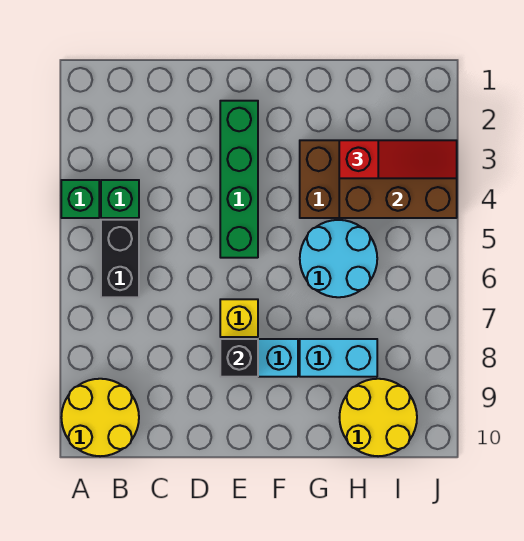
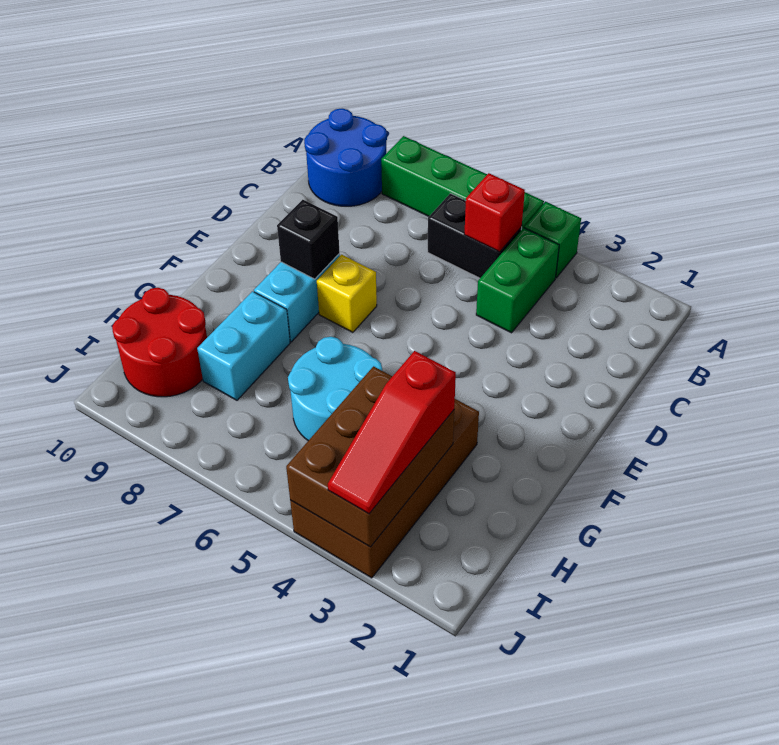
yellow 2x2 round brick [61,379,139,456] -> blue 2x2 round brick [304,109,387,206]
green 1x1 brick [101,180,139,218] -> green 1x2 brick [476,228,559,333]
none -> red 1x1 brick [464,173,525,252]
green 1x4 brick [220,101,258,258] -> green 1x4 brick moved to [381,136,544,230]
yellow 2x2 round brick [339,379,417,456] -> red 2x2 round brick [112,288,207,397]

